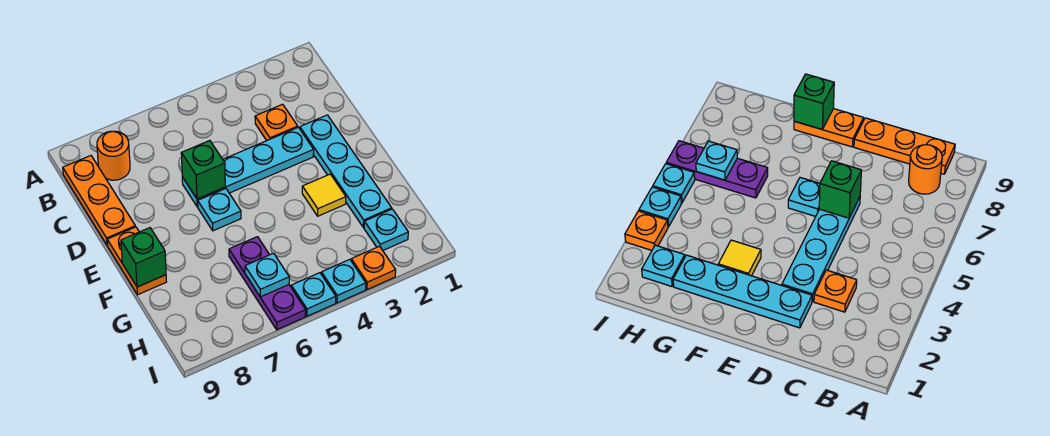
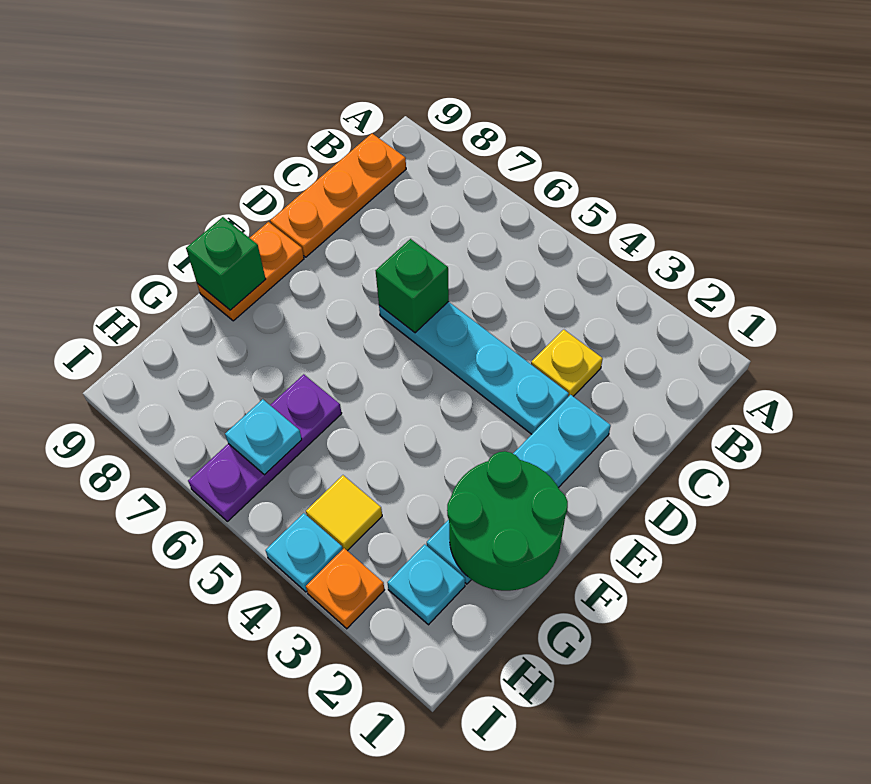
orange 1x1 round brick [97,131,130,180] -> none
orange 1x1 plate [255,104,298,141] -> yellow 1x1 plate [531,330,603,397]
cyan 1x1 plate [198,189,241,231] -> none
none -> green 2x2 round brick [447,451,568,591]
yellow 1x1 tile [302,174,346,216] -> yellow 1x1 tile moved to [306,475,382,551]
cyan 1x1 plate [291,273,336,316] -> none

